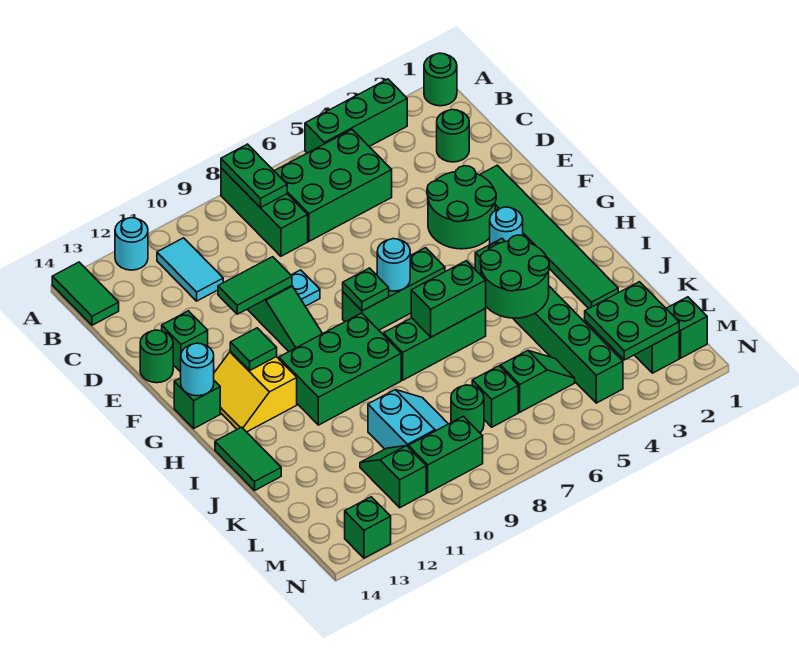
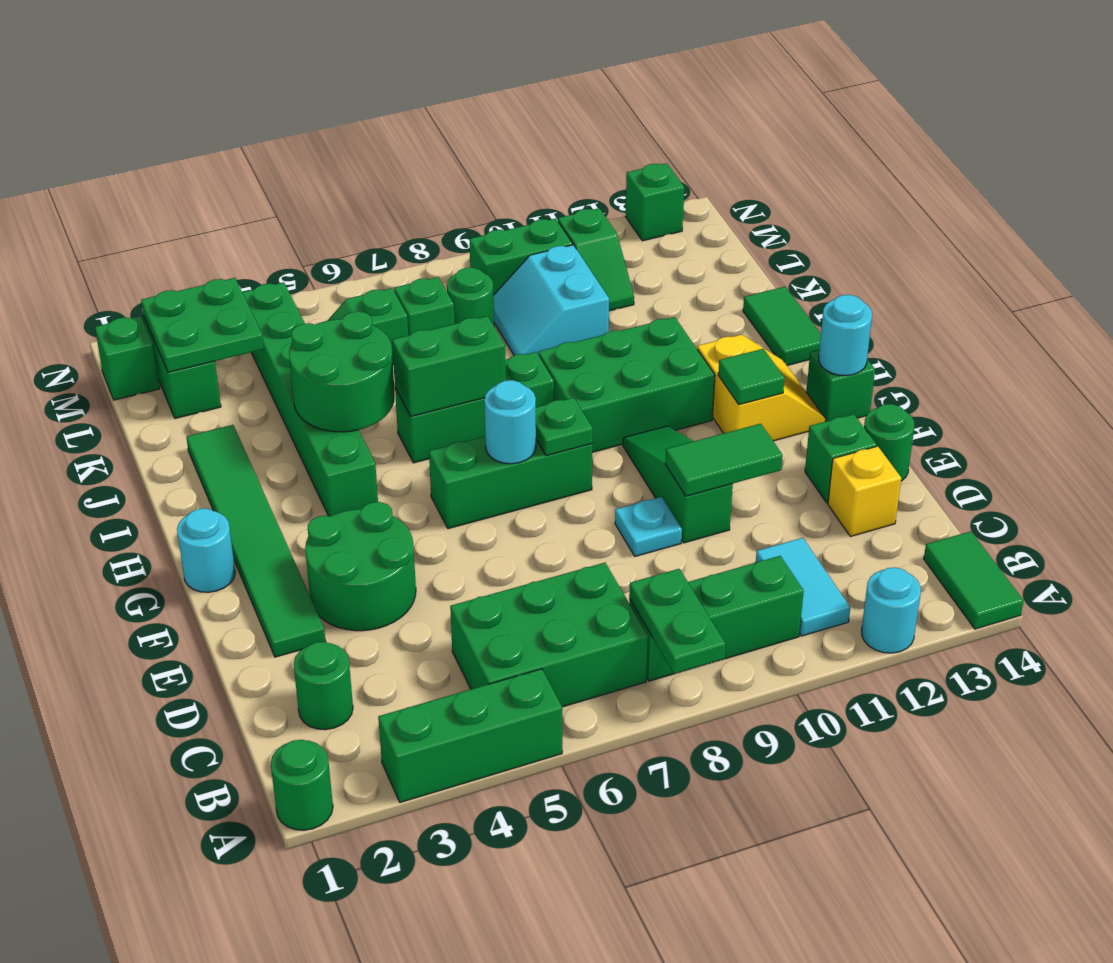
green 1x3 brick [221,168,308,256] -> green 1x3 brick turned to [629,556,804,681]
none -> yellow 1x1 brick [828,446,901,536]
cyan 1x1 round brick [490,207,523,244] -> cyan 1x1 round brick moved to [177,508,235,592]

